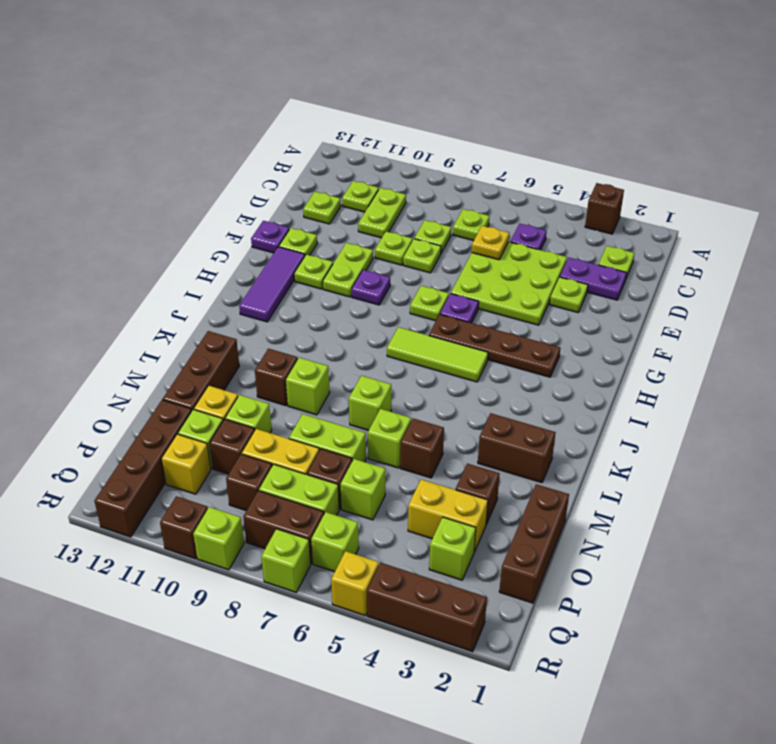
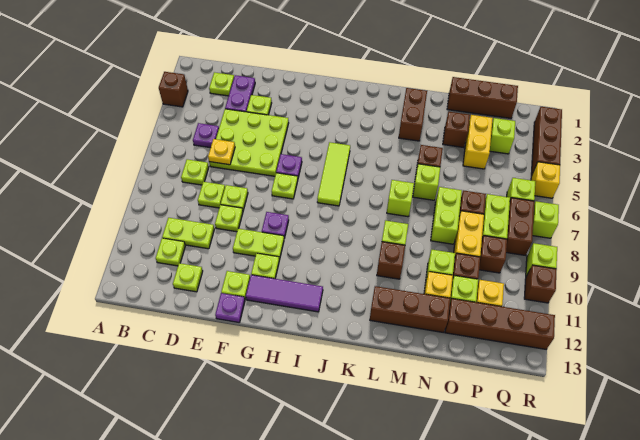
brown 1x4 plate [429,314,560,377] -> none
lime 1x1 brick [340,459,385,520] -> none

